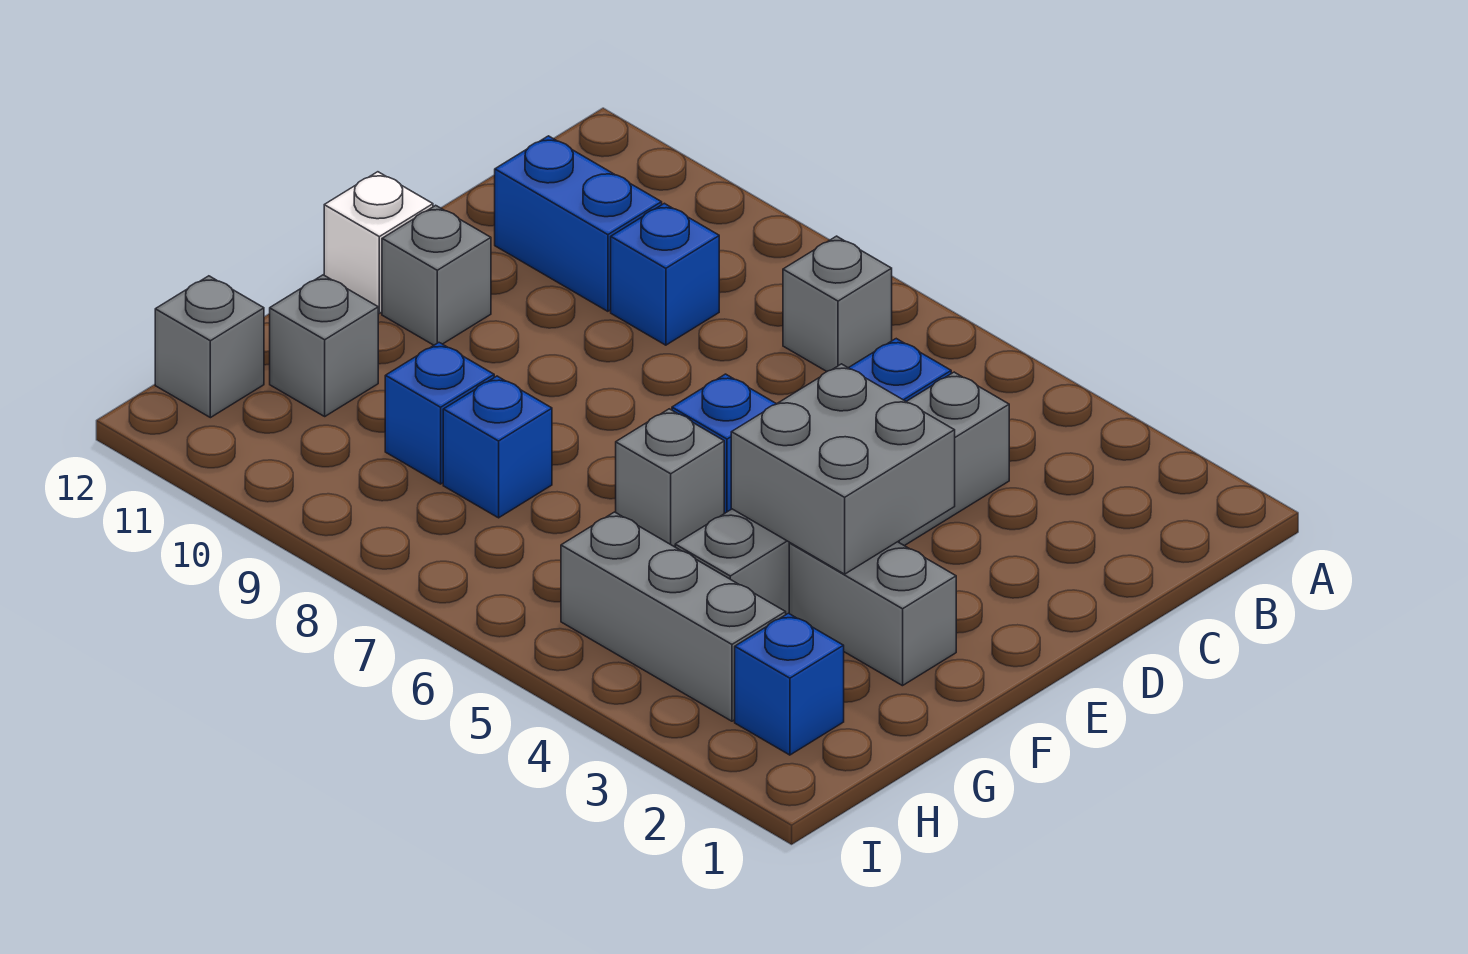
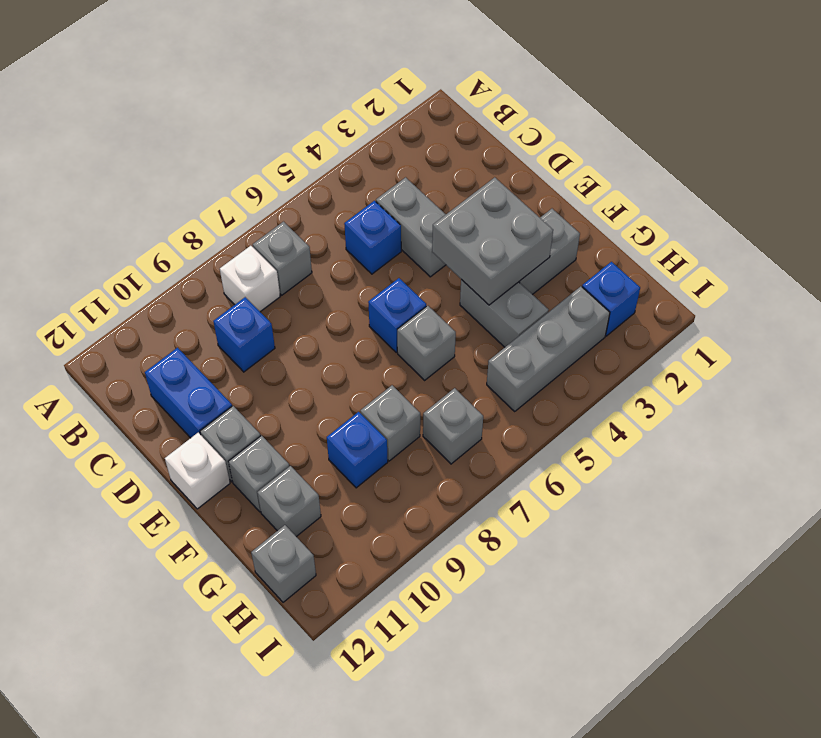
none -> white 1x1 brick [220,246,280,312]
blue 1x2 brick [495,136,662,311] -> blue 1x2 brick turned to [145,348,232,438]
none -> grey 1x1 brick [228,435,289,512]
blue 1x1 brick [443,376,552,518] -> grey 1x1 brick [360,385,420,461]
none -> grey 1x1 brick [423,388,483,464]

